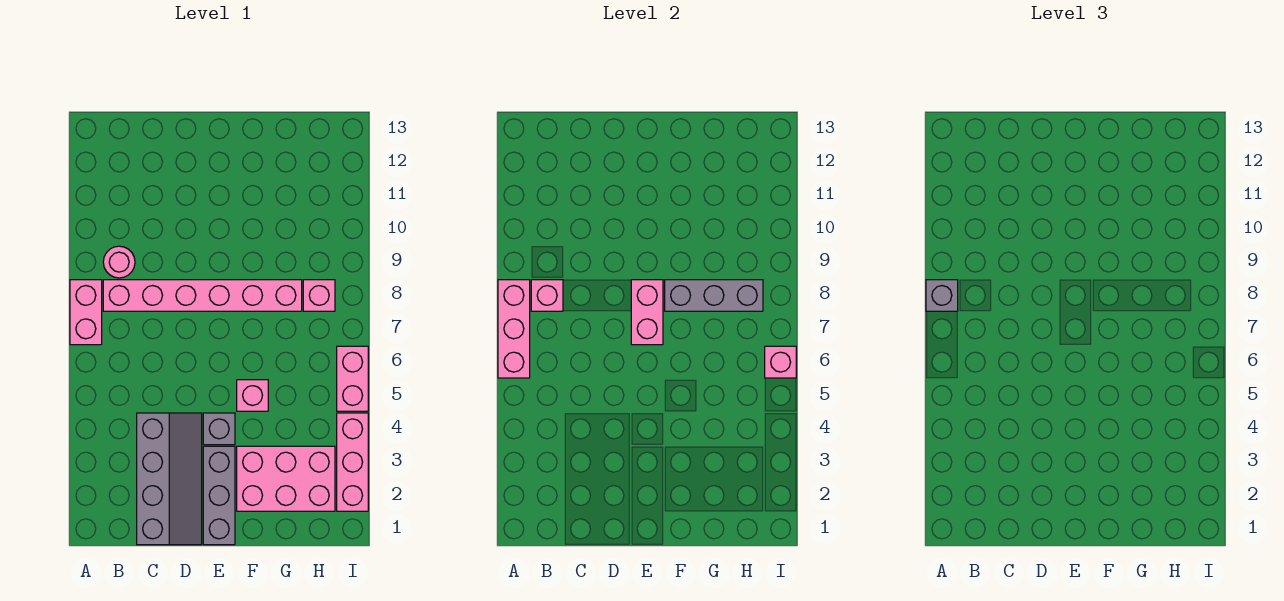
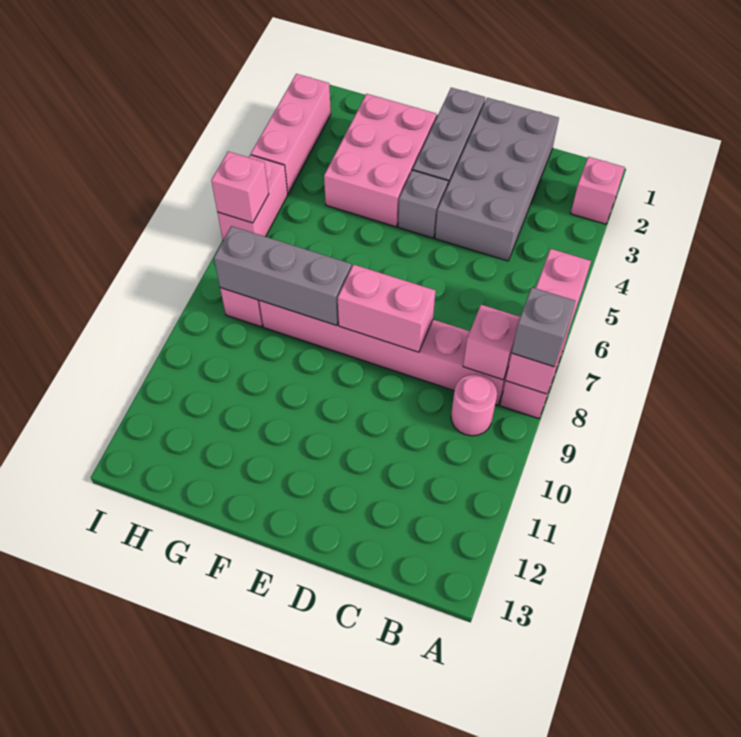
grey 2x4 slope [137,413,202,545] -> grey 2x4 brick [435,98,559,261]
pink 1x2 brick [631,280,663,345] -> pink 1x2 brick turned to [338,265,435,352]
pink 2x3 brick [237,446,335,511] -> pink 2x3 brick turned to [324,94,437,227]
pink 1x1 brick [237,380,268,411] -> pink 1x1 brick moved to [571,157,625,224]

